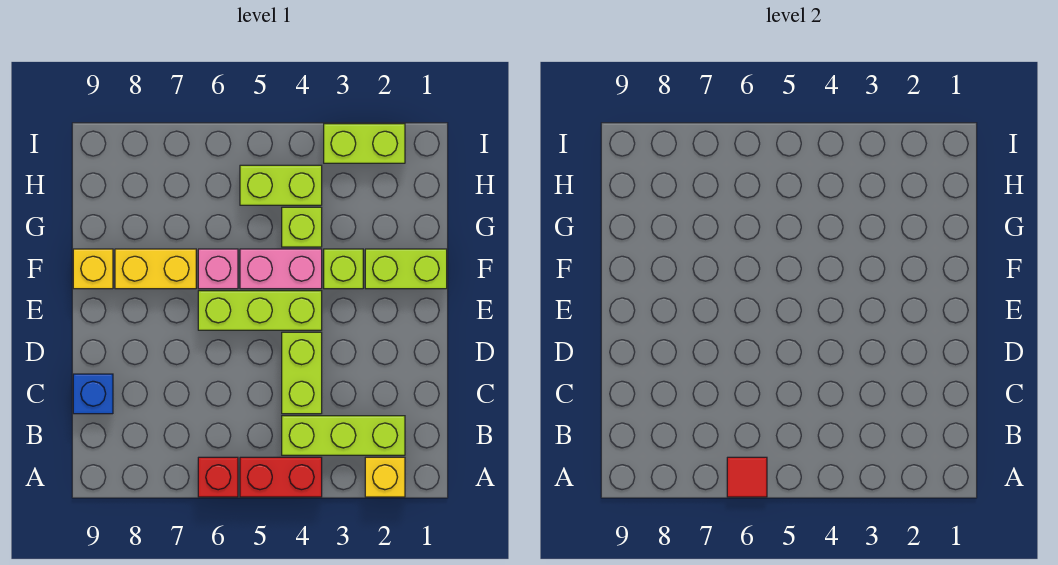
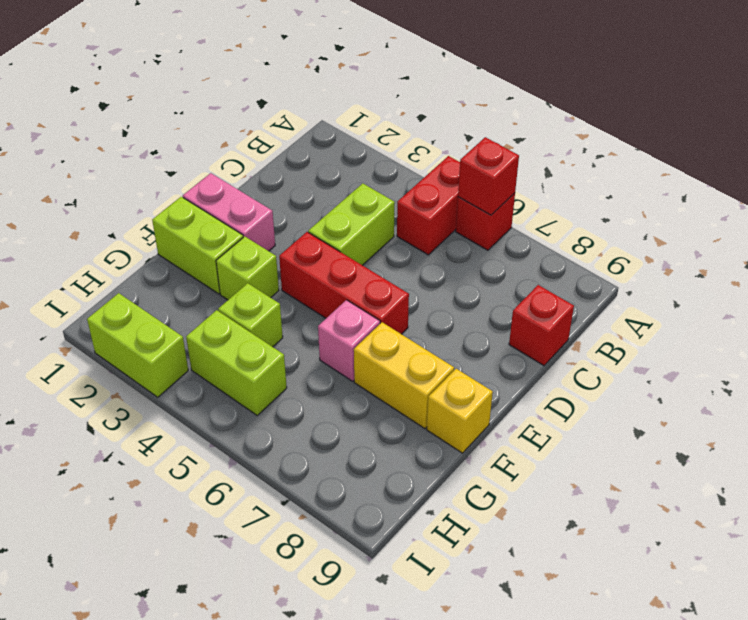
yellow 1x1 brick [365,457,405,497] -> none
red 1x2 brick [240,457,322,497] -> red 1x2 brick turned to [397,156,460,255]
red 1x1 tile [727,457,767,497] -> red 1x1 brick [458,137,519,215]
lime 1x3 brick [282,416,405,455] -> none
blue 1x1 brick [73,374,113,414] -> red 1x1 brick [509,285,574,366]
lime 1x3 brick [198,291,322,330] -> red 1x3 brick [279,232,409,334]
pink 1x2 brick [240,249,322,289] -> pink 1x2 brick moved to [183,173,275,251]

